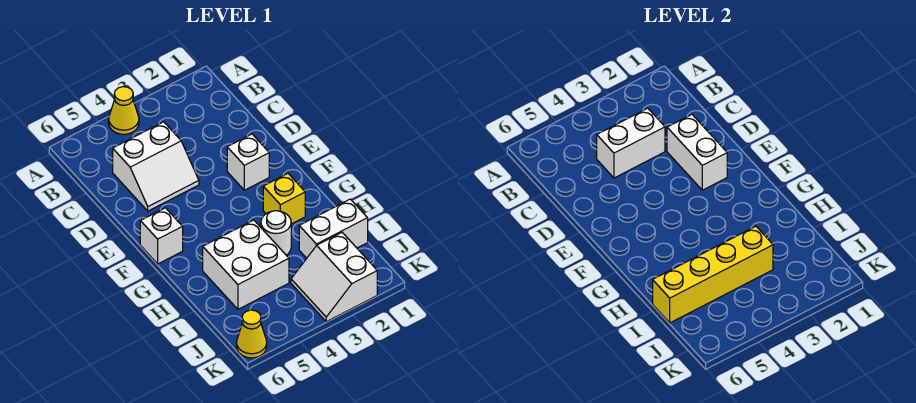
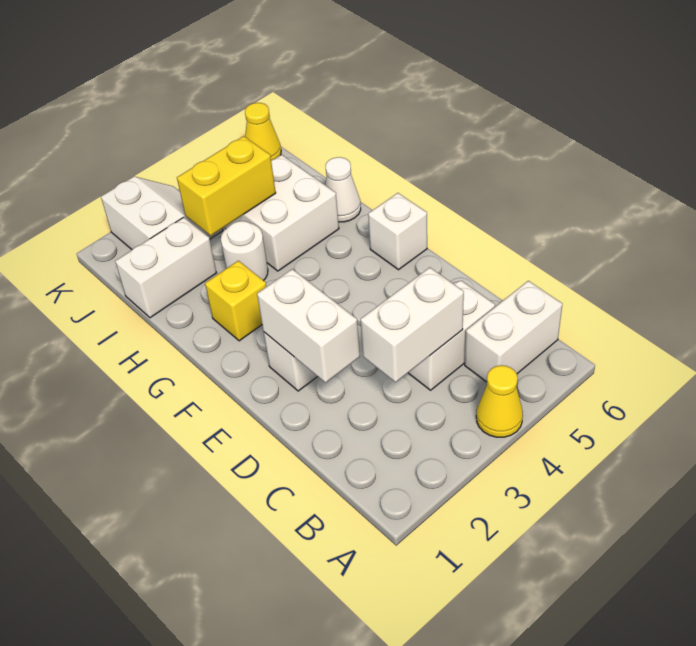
none -> white 1x2 brick [465,281,562,382]
none -> white 1x1 cone [325,157,361,222]
yellow 1x4 brick [653,226,773,323] -> yellow 1x2 brick [177,136,276,236]

